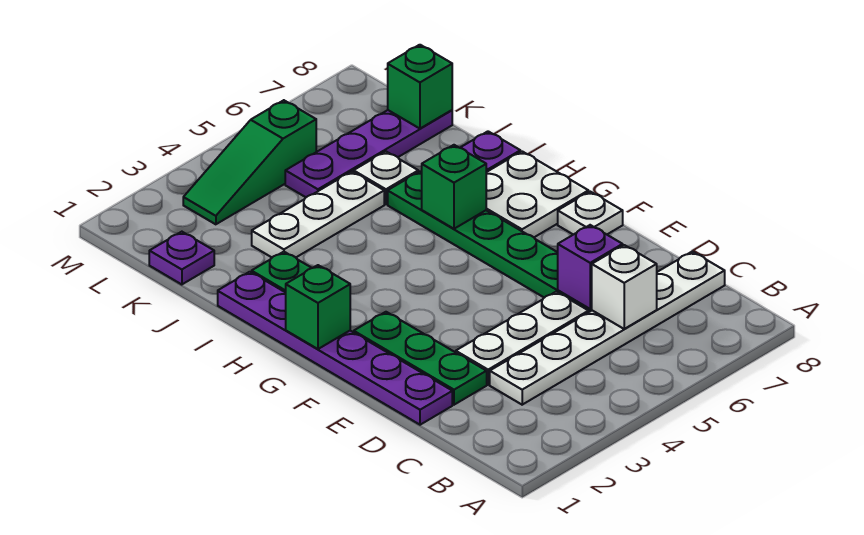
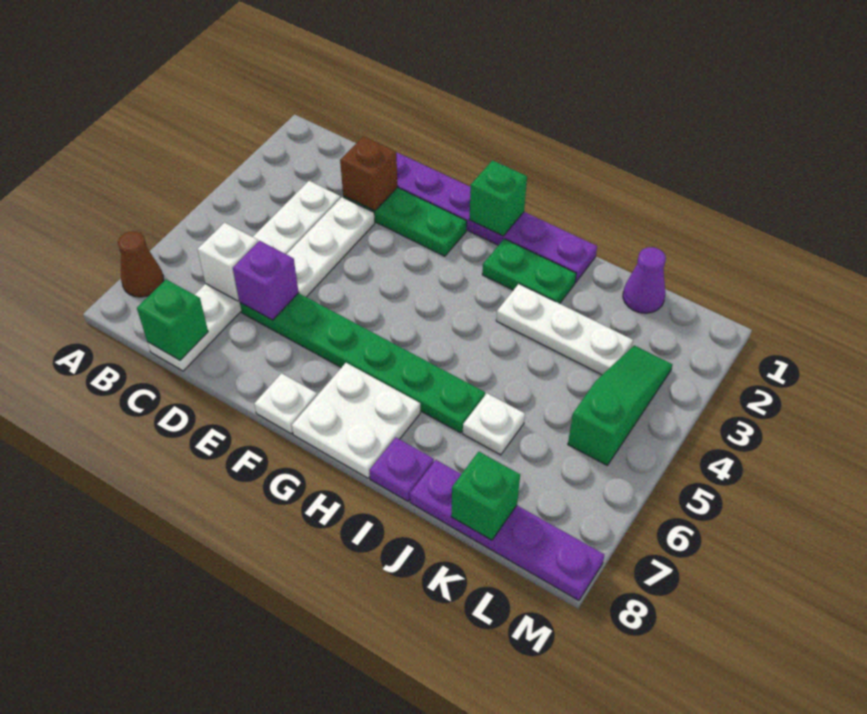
none -> brown 1x1 cone [118,231,164,297]
none -> brown 1x1 brick [340,136,398,211]
green 1x1 brick [422,145,486,229] -> green 1x1 brick moved to [137,279,208,360]
white 1x3 plate [252,172,384,257] -> white 1x3 plate turned to [496,284,633,375]
purple 1x1 plate [149,232,214,285] -> purple 1x1 cone [623,247,666,313]
purple 1x4 plate [285,110,452,197] -> purple 1x4 plate turned to [410,460,605,600]

